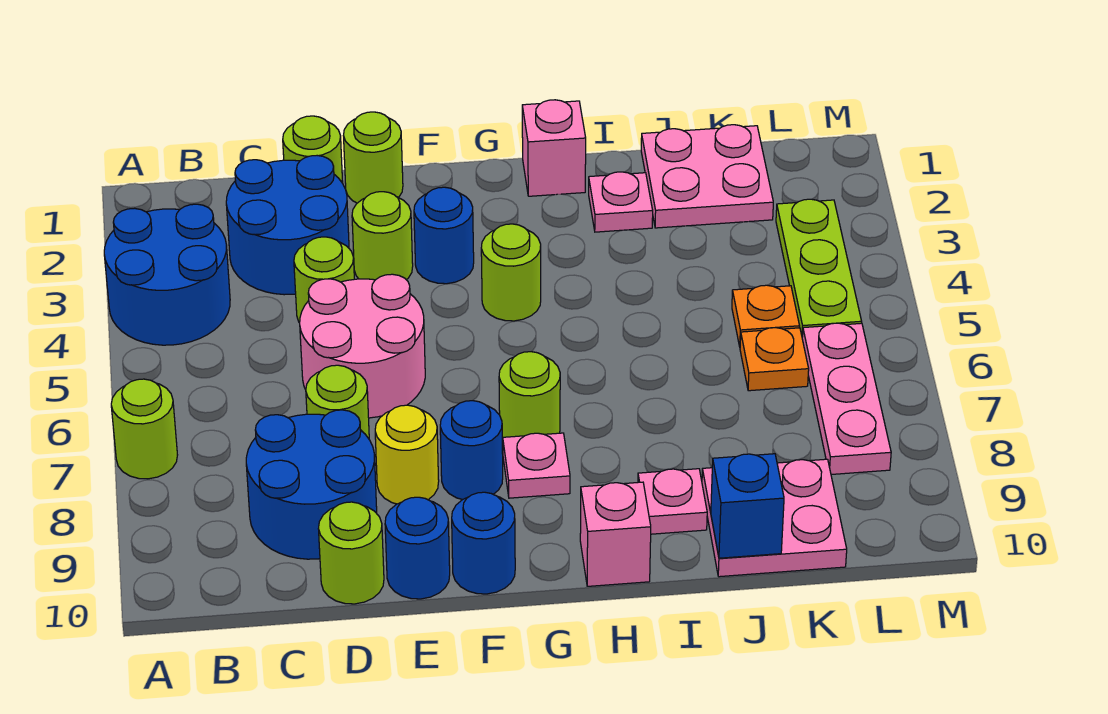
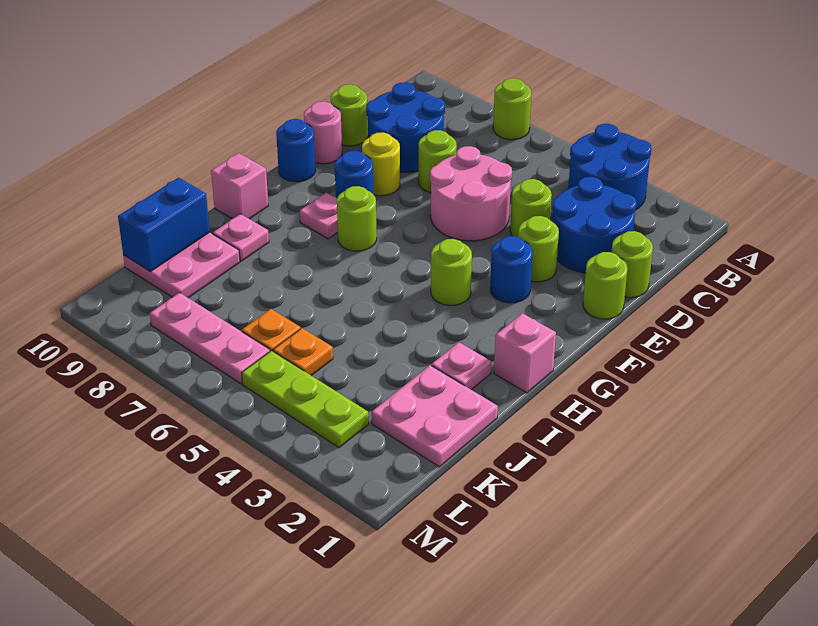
blue 1x1 round brick [385,497,450,599] -> pink 1x1 round brick [304,102,342,164]
blue 1x1 brick [711,454,784,558] -> blue 1x2 brick [118,178,210,271]

